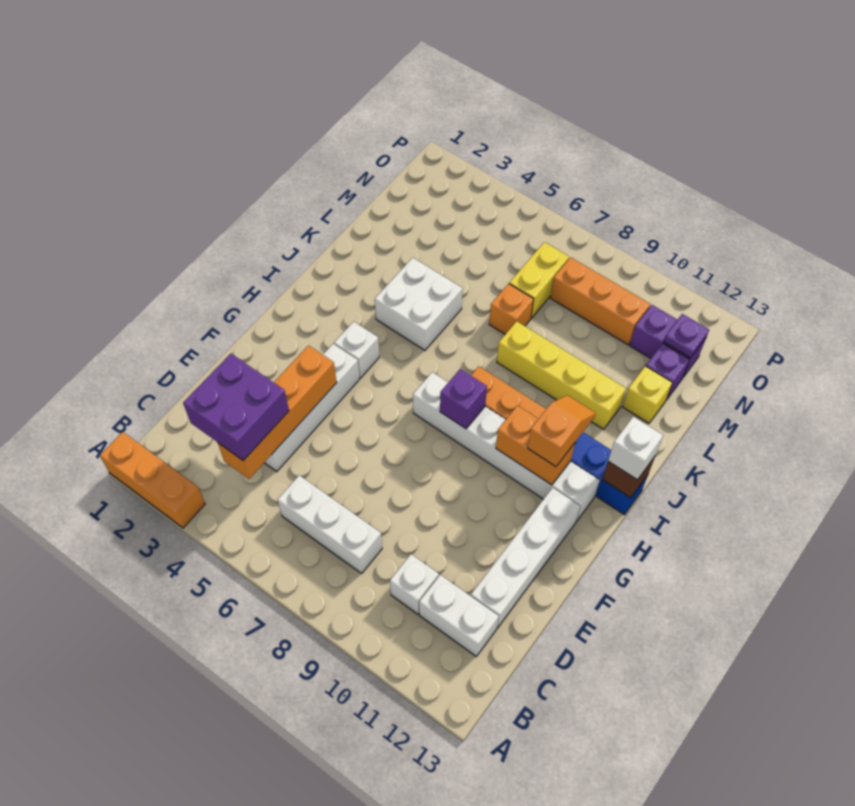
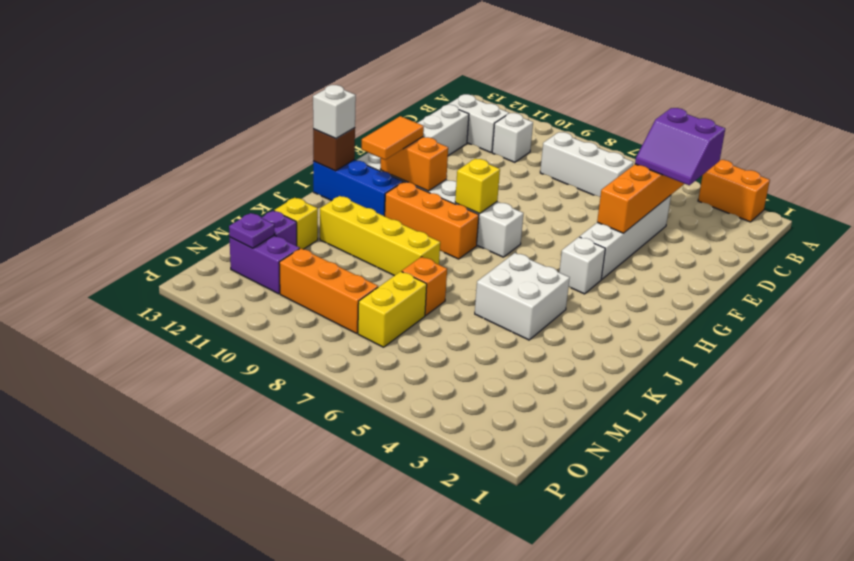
orange 1x3 brick [100,432,205,528] -> orange 1x2 brick [698,160,770,222]
purple 2x2 brick [183,354,289,461] -> purple 2x2 slope [635,108,725,185]
purple 1x1 brick [440,369,487,429] -> yellow 1x1 brick [455,159,500,214]
orange 1x2 slope [528,395,596,467] -> orange 1x2 tile [362,116,424,160]

